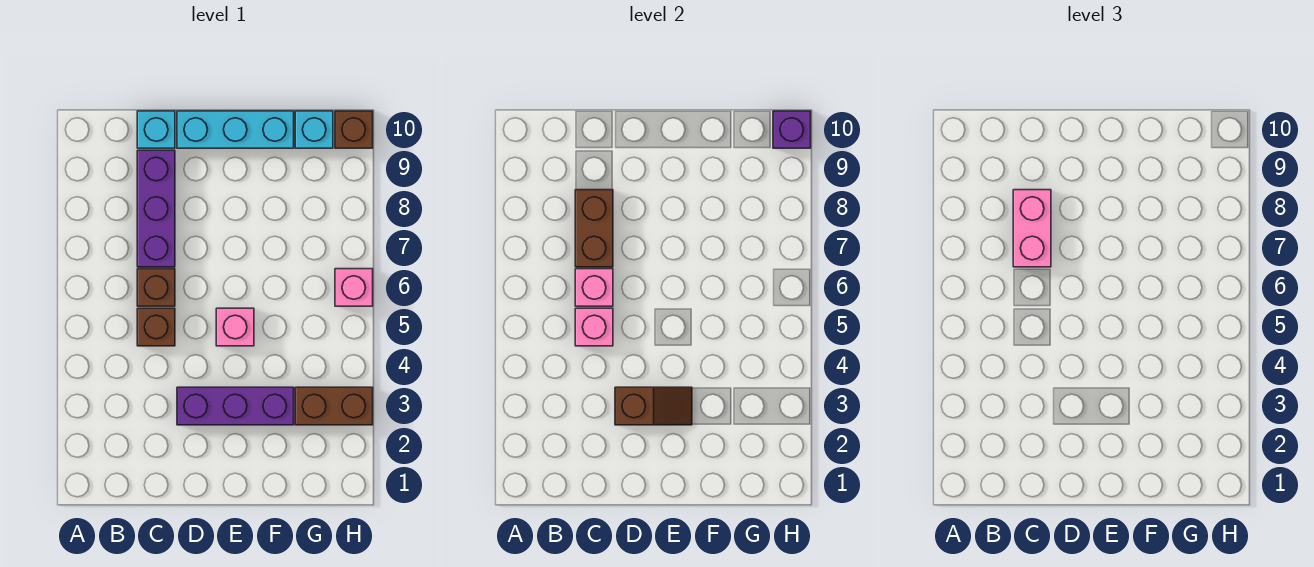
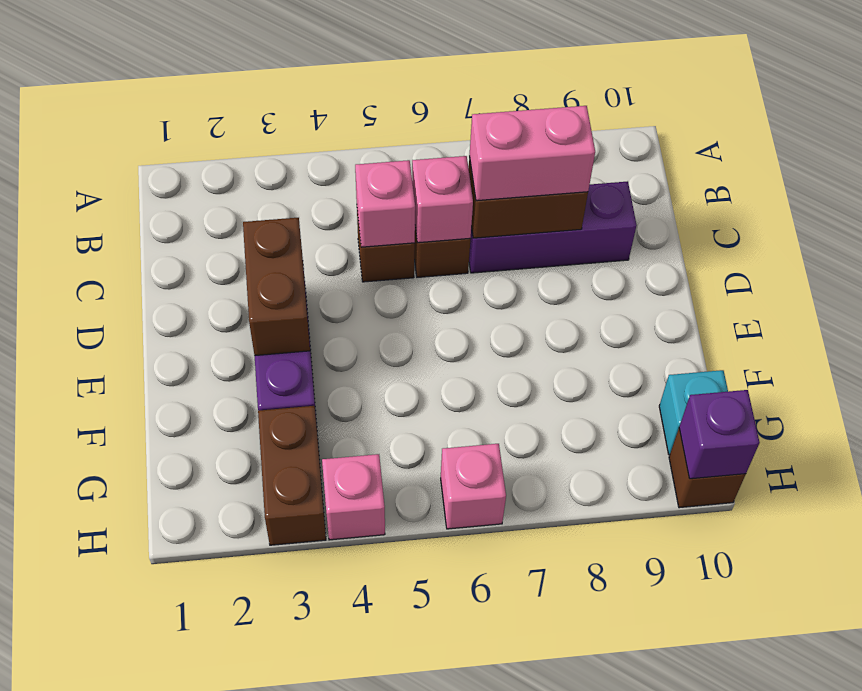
cyan 1x1 brick [137,111,175,148] -> none
brown 1x2 slope [615,387,692,425] -> brown 1x2 brick [243,218,310,356]
cyan 1x3 brick [177,111,294,148] -> none
pink 1x1 brick [216,308,254,346] -> pink 1x1 brick moved to [322,454,385,540]

